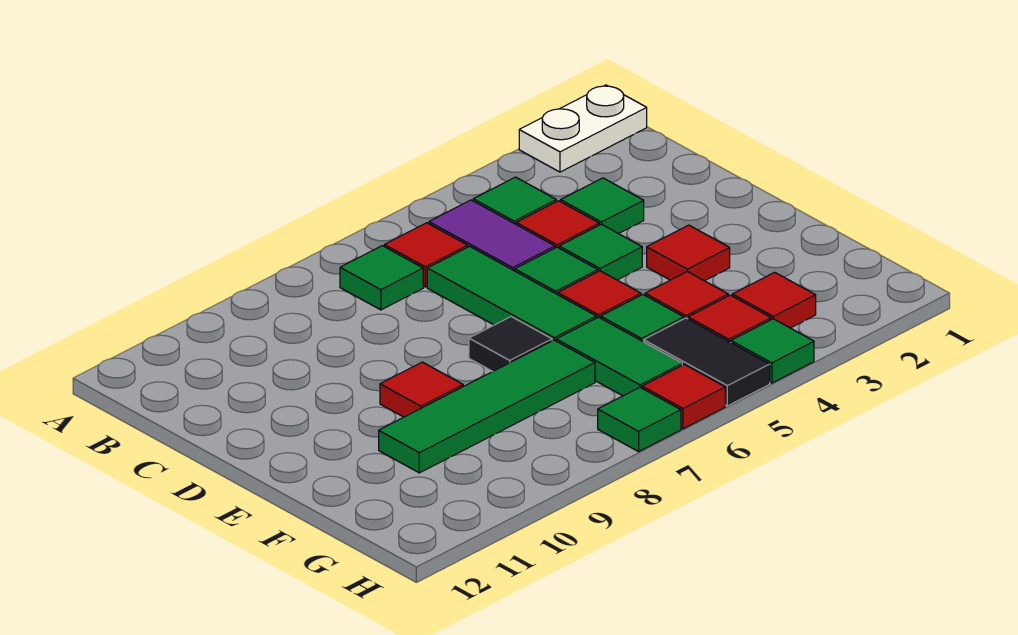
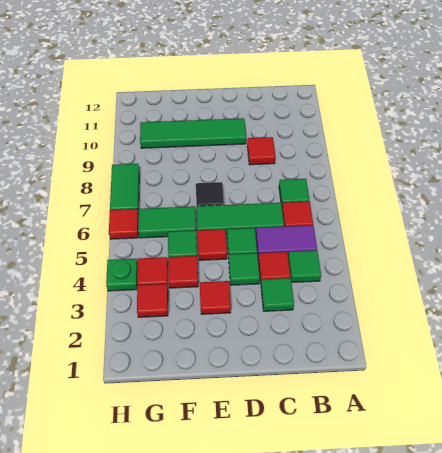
white 1x2 plate [519,85,647,172] -> none
red 1x1 tile [380,362,463,417] -> red 1x1 tile moved to [247,137,275,165]
green 1x4 tile [379,340,595,473] -> green 1x4 tile turned to [140,118,246,148]
black 1x2 tile [644,318,770,406] -> none
green 1x1 tile [731,319,814,383] -> green 1x1 plate [106,259,138,291]
green 1x1 tile [598,388,681,452] -> green 1x2 tile [110,164,139,213]

